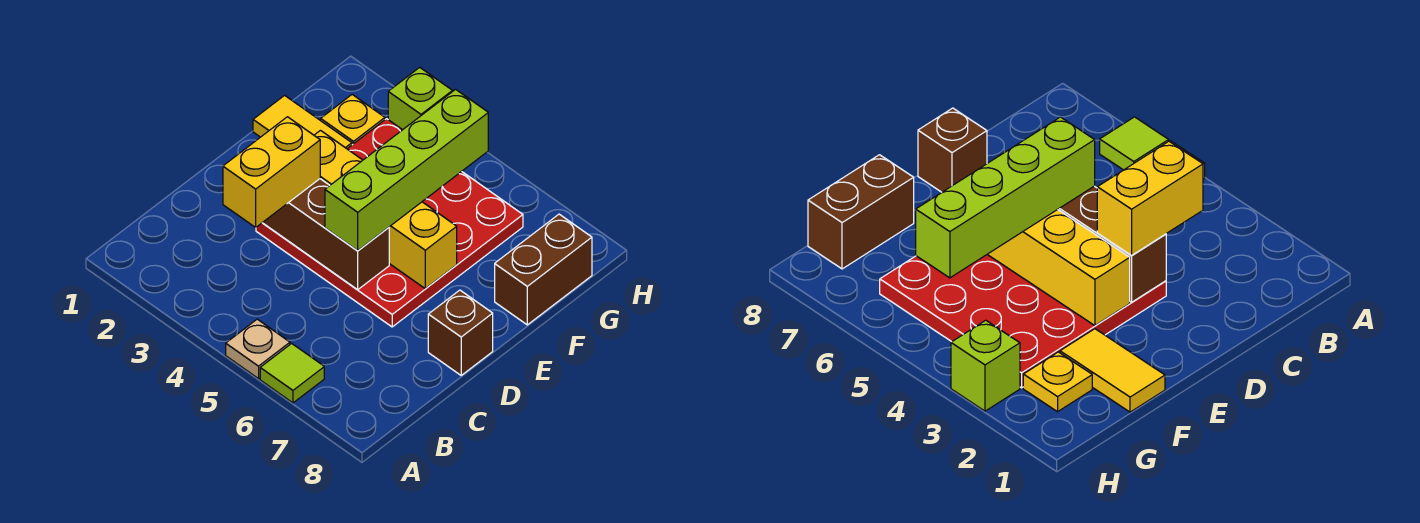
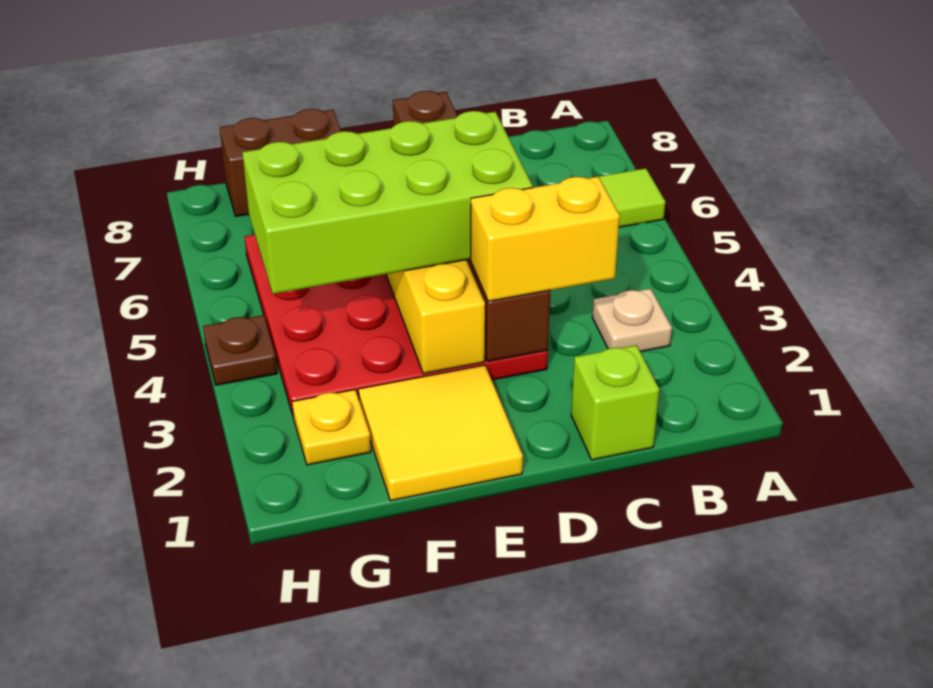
tan 1x1 plate [226,319,290,379] -> tan 1x1 plate moved to [592,289,672,352]
lime 1x4 brick [325,89,488,251] -> lime 2x4 brick [242,111,533,294]
yellow 1x2 tile [253,95,352,149] -> yellow 2x2 tile [359,365,523,501]
lime 1x1 brick [388,67,453,130] -> lime 1x1 brick moved to [571,345,659,460]
none -> brown 1x1 plate [203,315,277,385]

